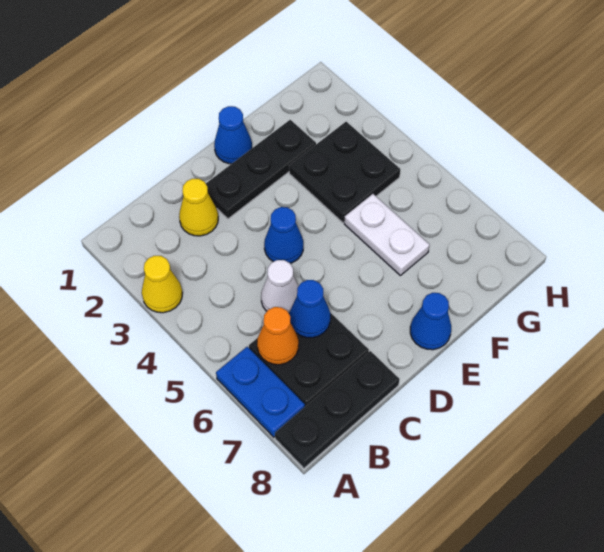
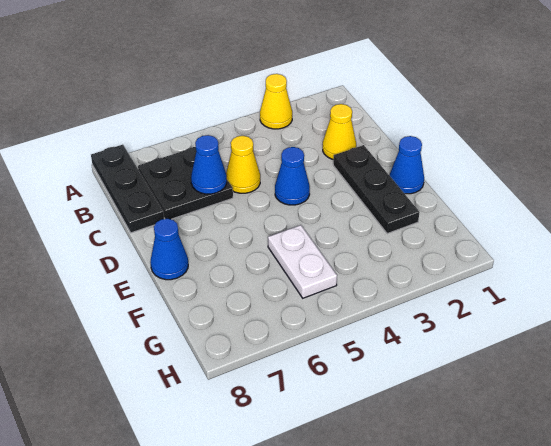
blue 1x2 plate [216,347,305,437] -> none
orange 1x1 cone [257,307,299,365] -> none
white 1x1 cone [261,260,298,312] -> yellow 1x1 cone [226,136,260,193]
black 2x2 plate [289,122,400,223] -> none
white 1x2 plate [344,194,430,276] -> white 1x2 plate turned to [268,225,337,298]

